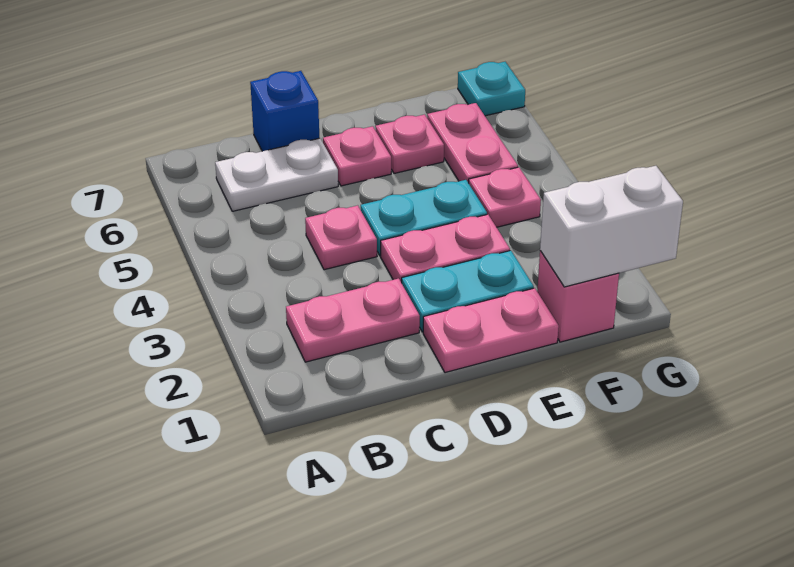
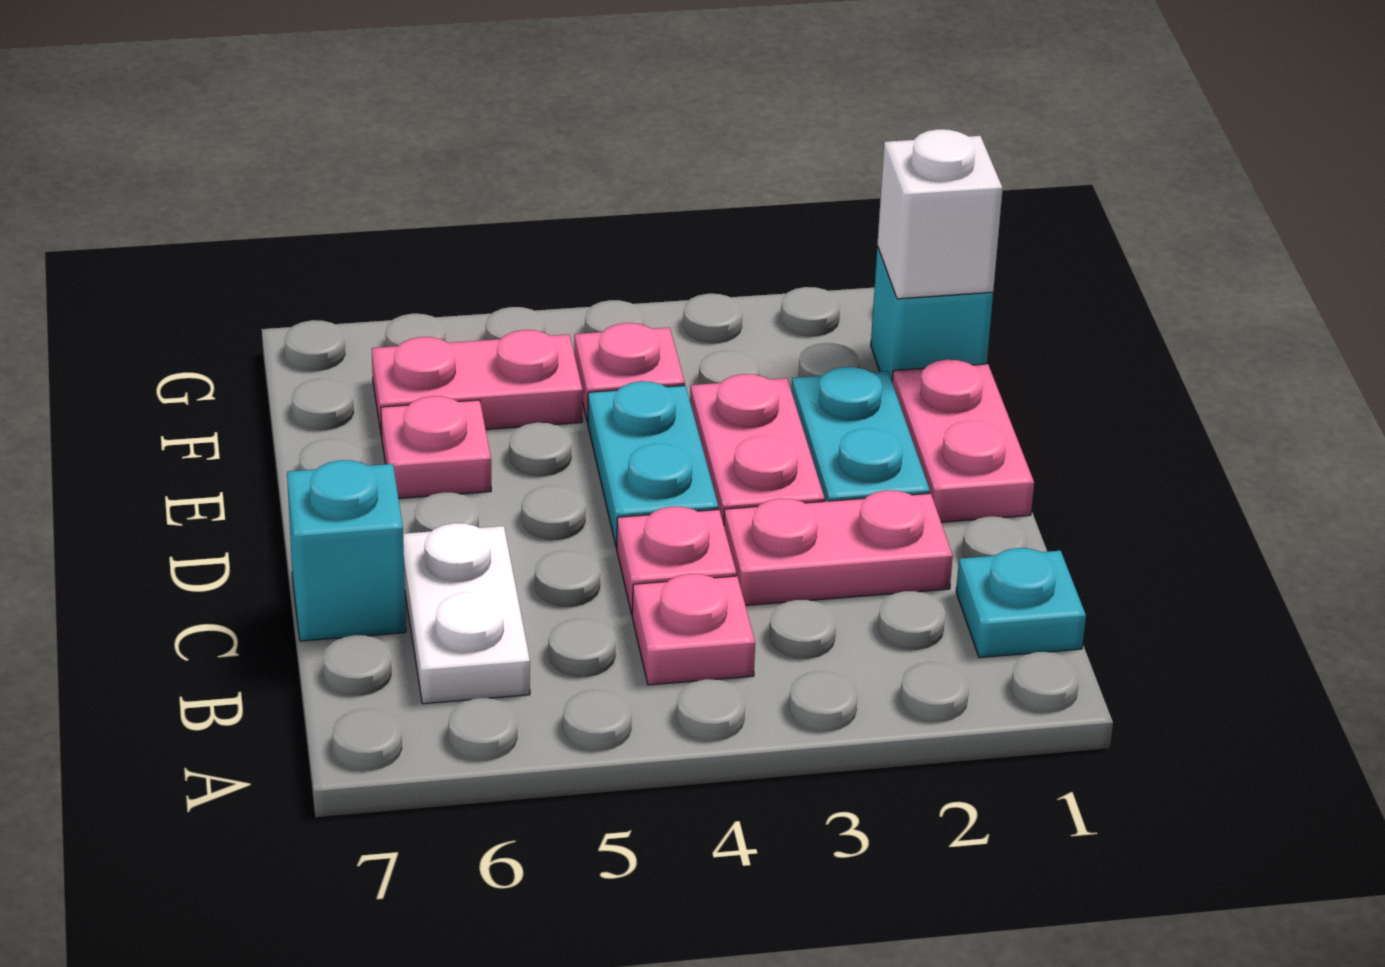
pink 1x2 plate [286,278,420,362] -> pink 1x2 plate turned to [724,490,953,605]
blue 1x1 brick [250,71,319,151] -> cyan 1x1 brick [287,460,406,641]
pink 1x1 plate [323,126,391,186] -> pink 1x1 plate moved to [632,574,755,685]
pink 1x1 brick [537,251,619,342] -> cyan 1x1 brick [871,246,993,381]
white 1x2 brick [540,166,683,287] -> white 1x1 brick [877,129,1003,299]
cyan 1x1 plate [458,62,525,116] -> cyan 1x1 plate moved to [956,548,1086,658]

